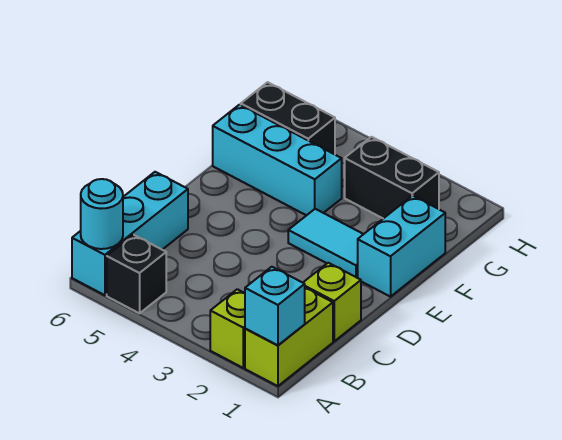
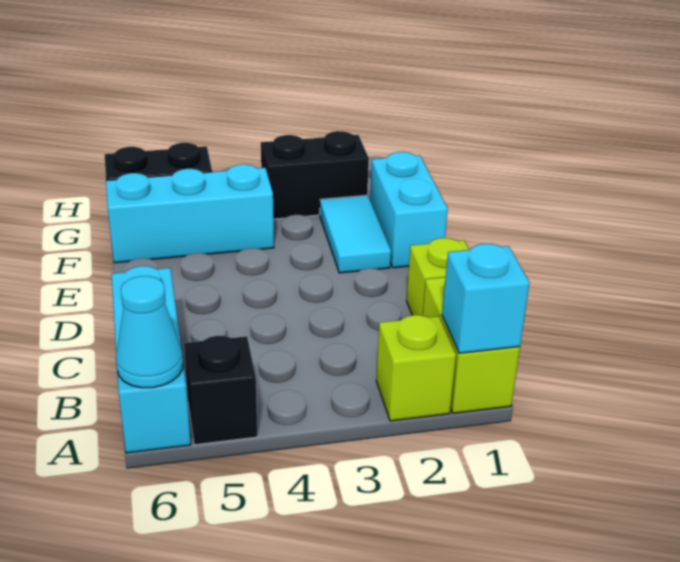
cyan 1x1 round brick [81,179,123,249] -> cyan 1x1 cone [116,276,183,388]
cyan 1x2 tile [288,209,363,278] -> cyan 1x2 tile turned to [320,195,391,273]

